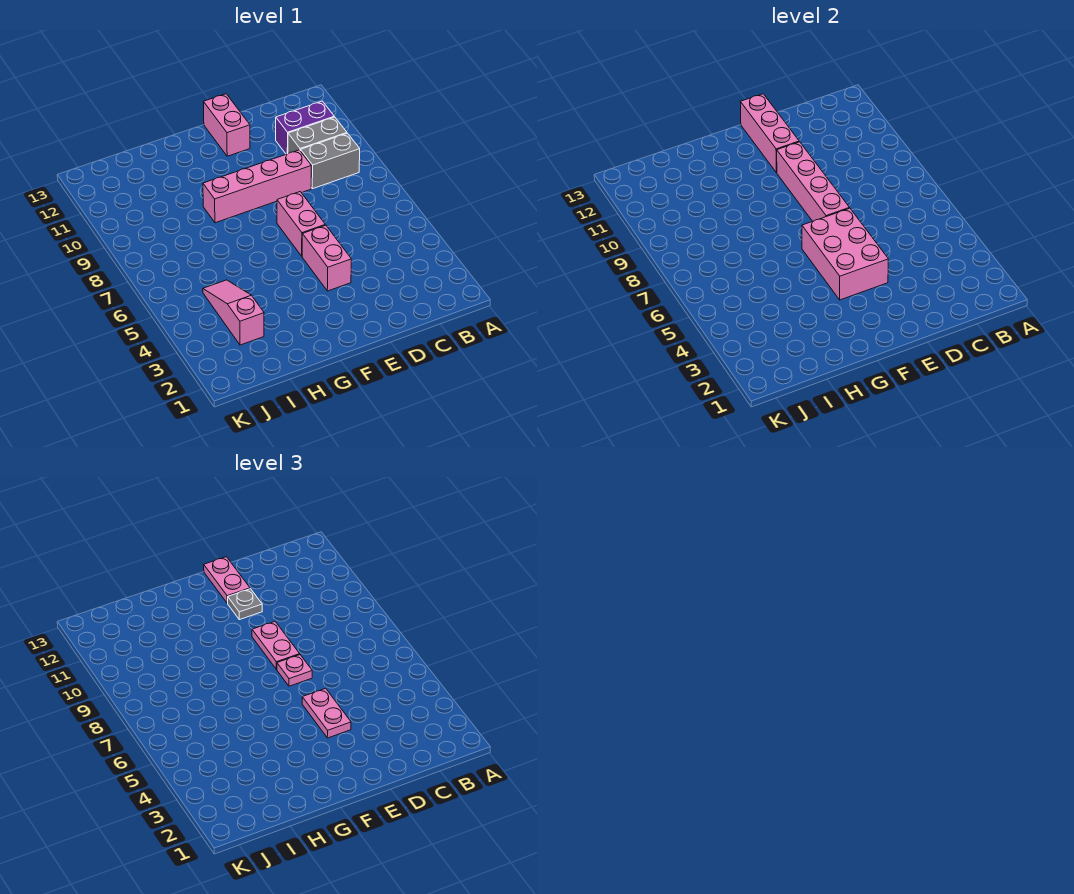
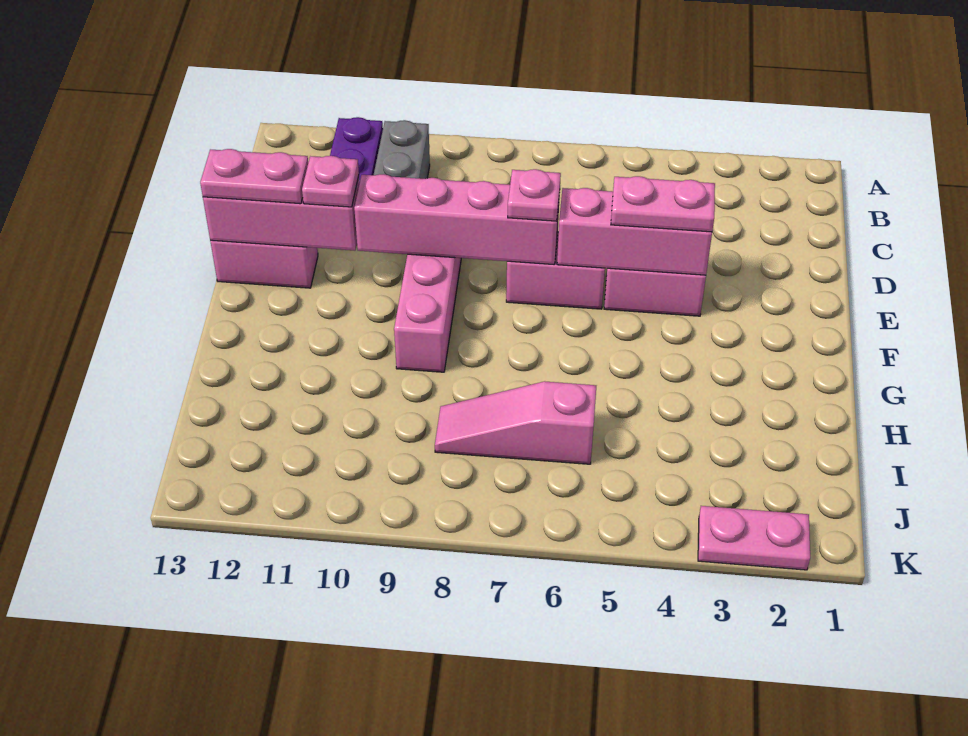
grey 1x2 brick [301,133,360,189] -> none
pink 2x3 brick [802,208,888,300] -> pink 1x3 brick [557,188,712,275]
pink 1x2 plate [252,621,300,669] -> pink 1x2 plate moved to [698,506,810,570]
grey 1x1 plate [228,589,262,620] -> pink 1x1 plate [302,156,359,207]
pink 1x3 slope [203,280,264,345] -> pink 1x3 slope moved to [435,381,596,464]

